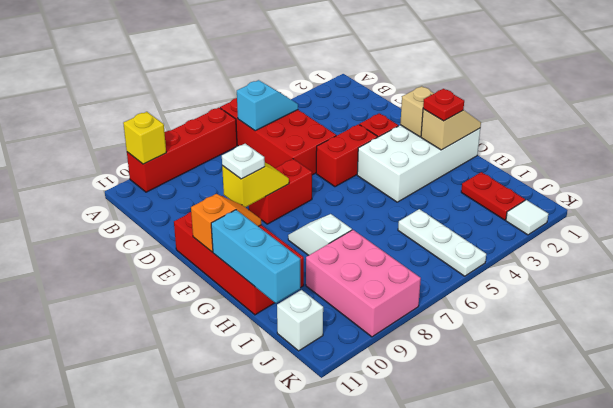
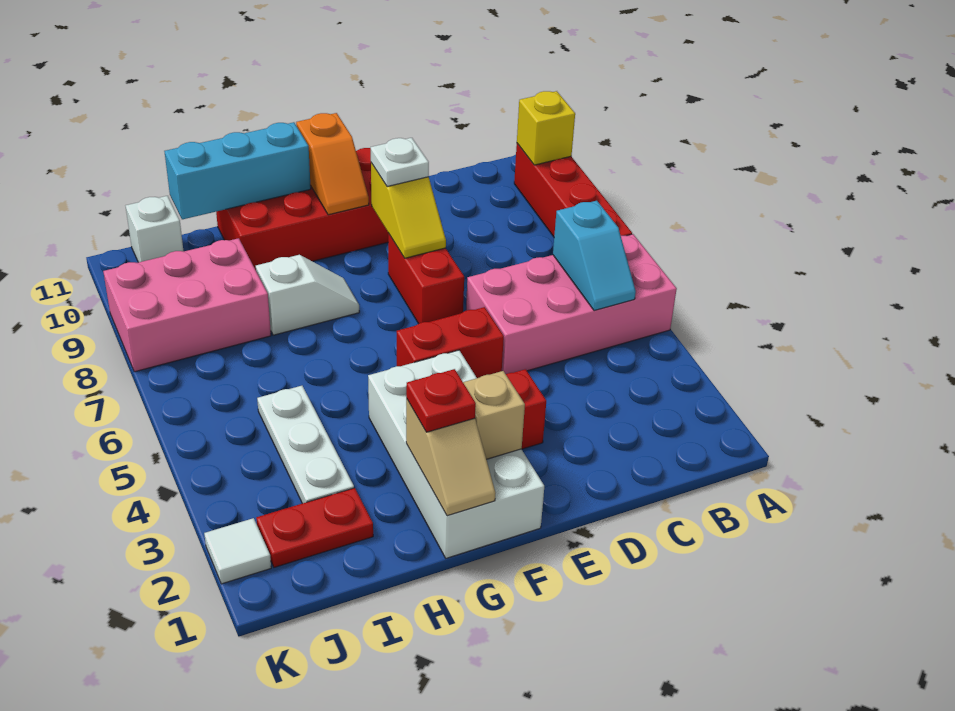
red 2x4 brick [220,98,336,175] -> pink 2x4 brick [466,234,677,374]
red 1x2 brick [316,124,377,187] -> red 1x2 brick turned to [397,307,504,378]
white 1x3 plate [398,209,486,276] -> white 1x3 plate turned to [257,386,354,503]

